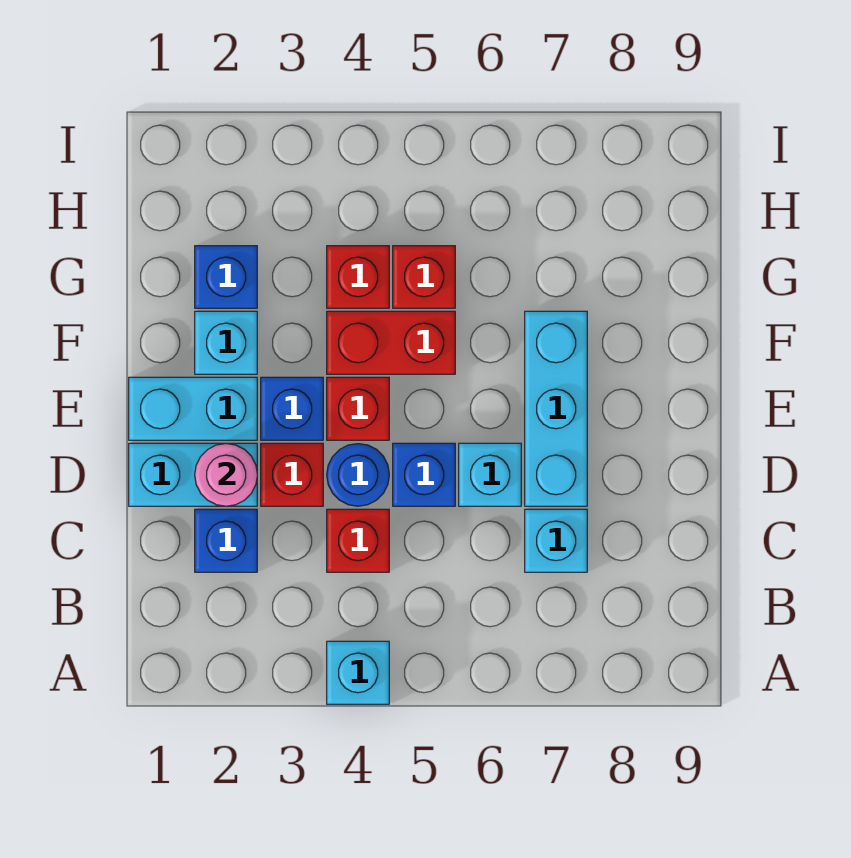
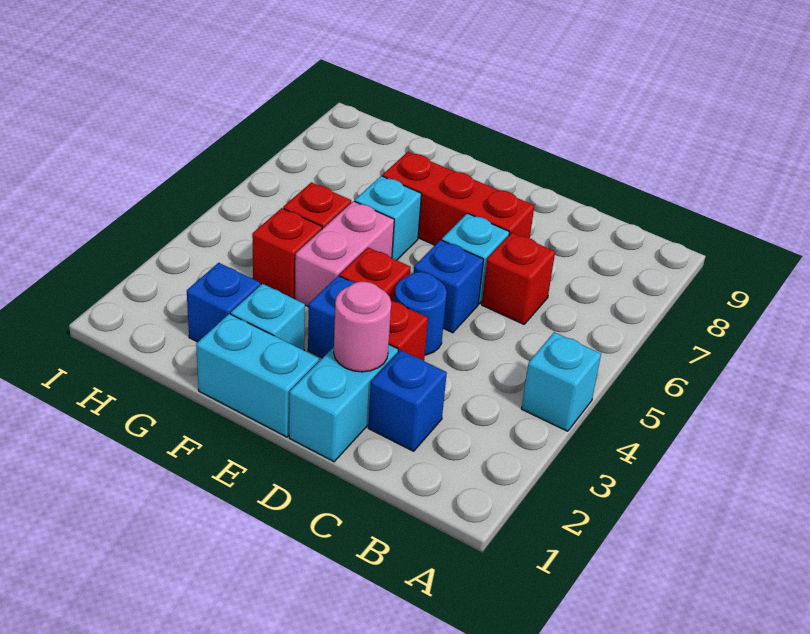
red 1x1 brick [327,509,389,572] -> red 1x1 brick moved to [482,233,555,324]
cyan 1x1 brick [525,509,587,572] -> cyan 1x1 brick moved to [355,176,422,260]
cyan 1x3 brick [525,311,587,506] -> red 1x3 brick [382,152,534,245]
cyan 1x2 brick [129,377,257,440] -> cyan 1x2 brick turned to [196,314,319,437]
red 1x2 brick [327,311,455,374] -> pink 1x2 brick [295,201,394,307]

